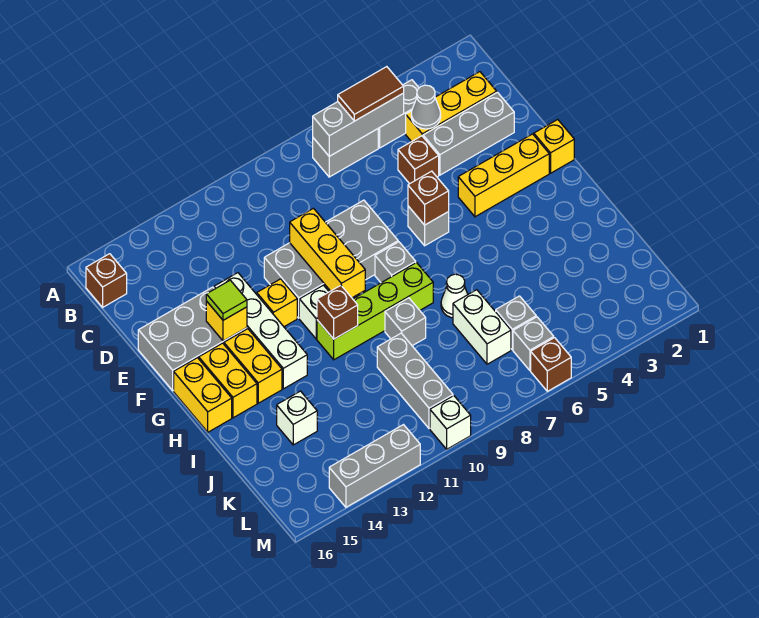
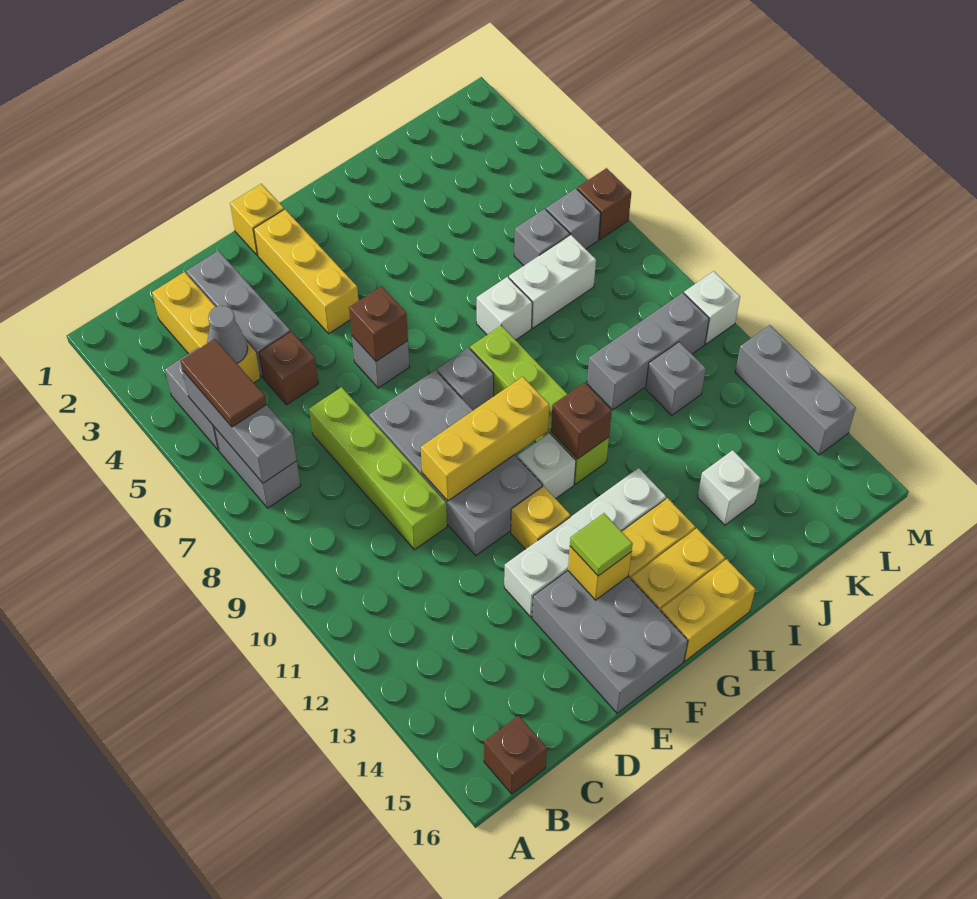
none -> lime 1x4 brick [309,387,447,550]
white 1x1 cone [441,274,468,318] -> white 1x1 brick [477,277,532,340]
grey 1x1 brick [385,298,426,346] -> grey 1x1 brick moved to [646,342,706,415]

